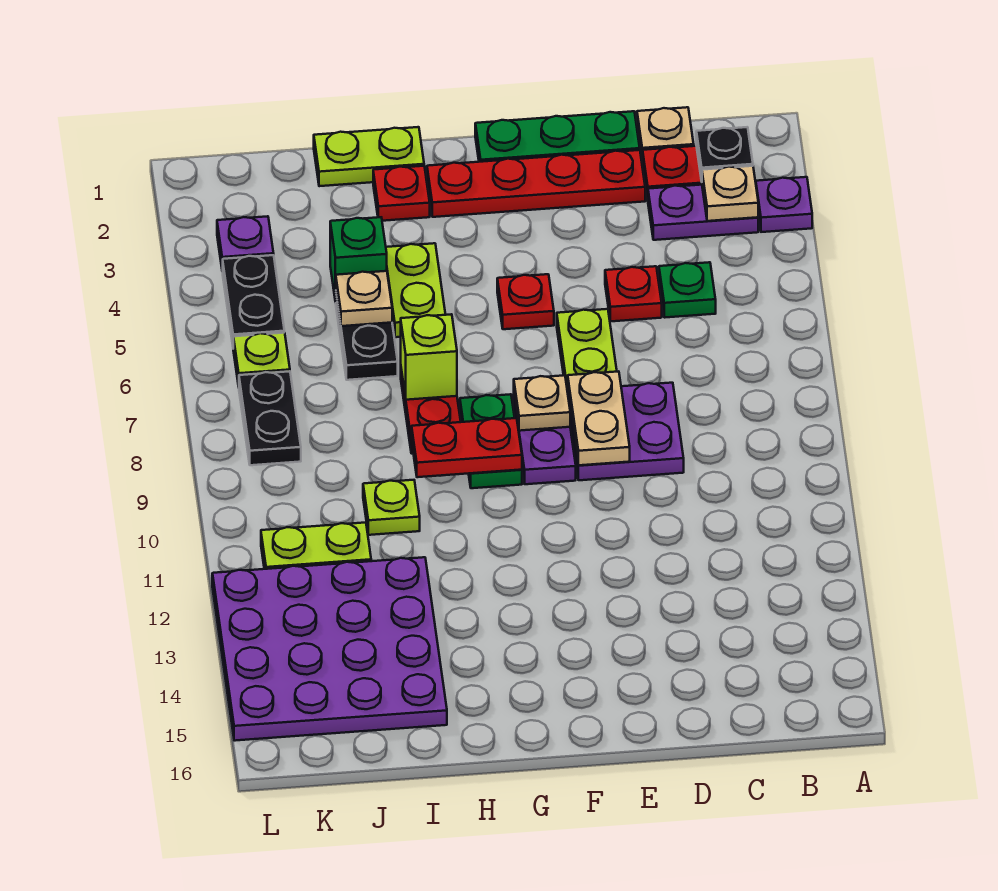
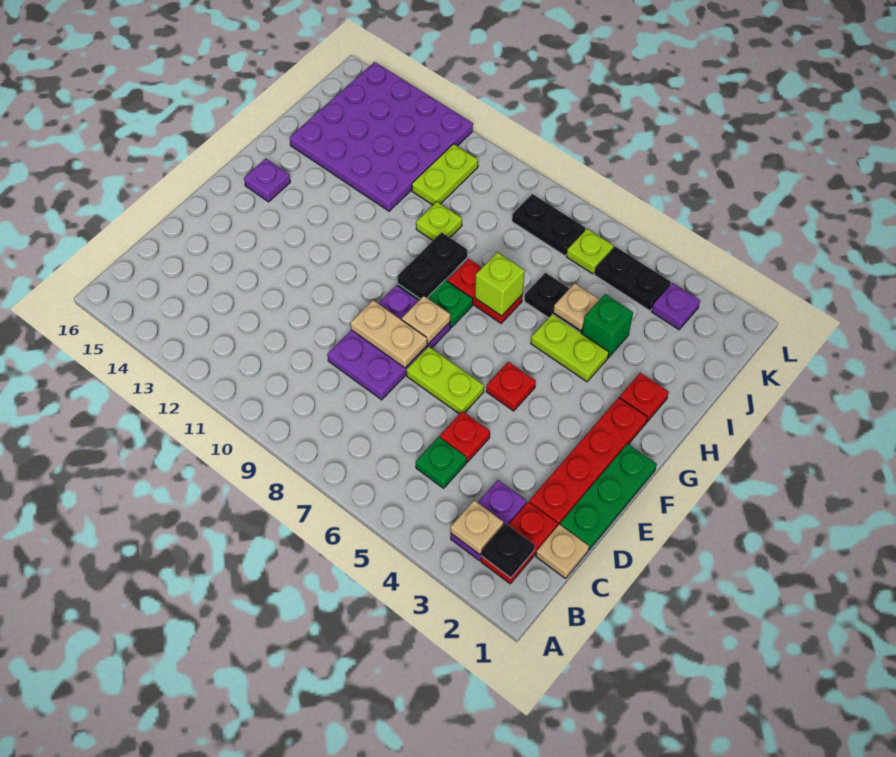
purple 1x1 plate [756,177,812,232] -> purple 1x1 plate moved to [244,159,290,202]
red 1x2 plate [412,418,522,477] -> black 1x2 plate [397,232,467,299]
lime 1x2 plate [314,127,424,186] -> none

